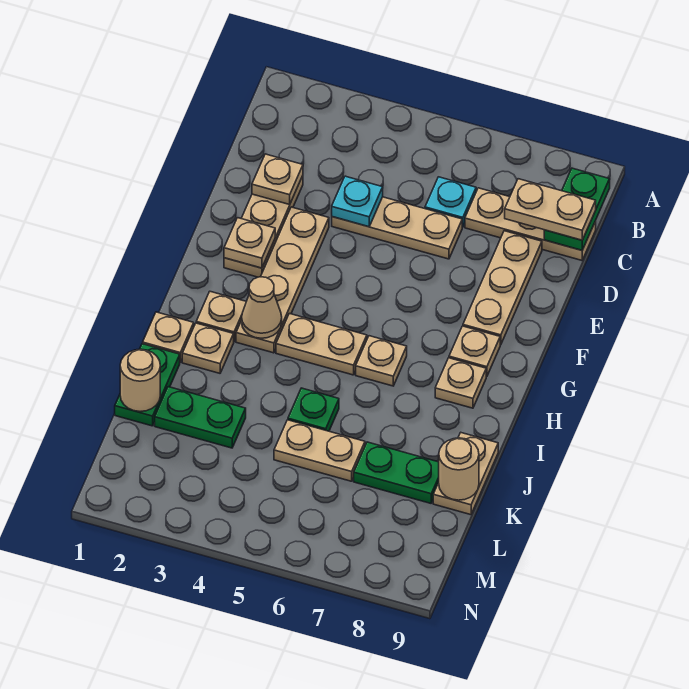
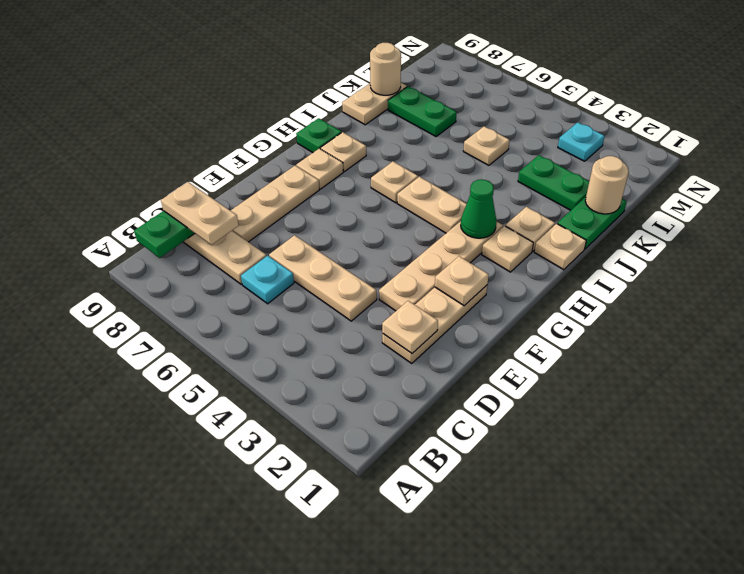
cyan 1x1 plate [332,176,383,227] -> cyan 1x1 plate moved to [558,122,605,161]
tan 1x1 cone [242,277,282,338] -> green 1x1 cone [461,180,497,238]
green 1x1 plate [288,388,339,431] -> green 1x1 plate moved to [296,118,341,153]
tan 1x2 plate [274,420,365,481] -> tan 1x1 plate [463,126,510,165]

